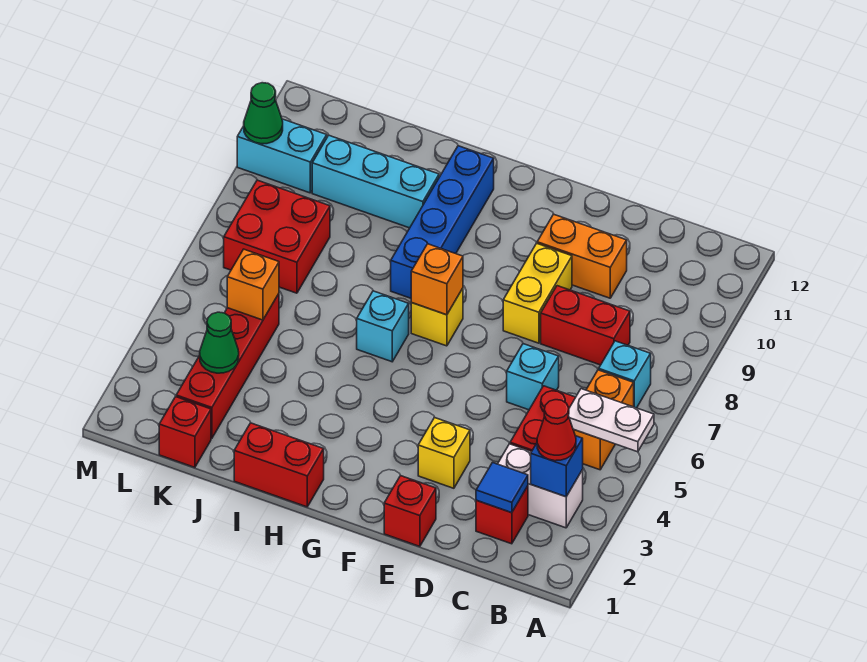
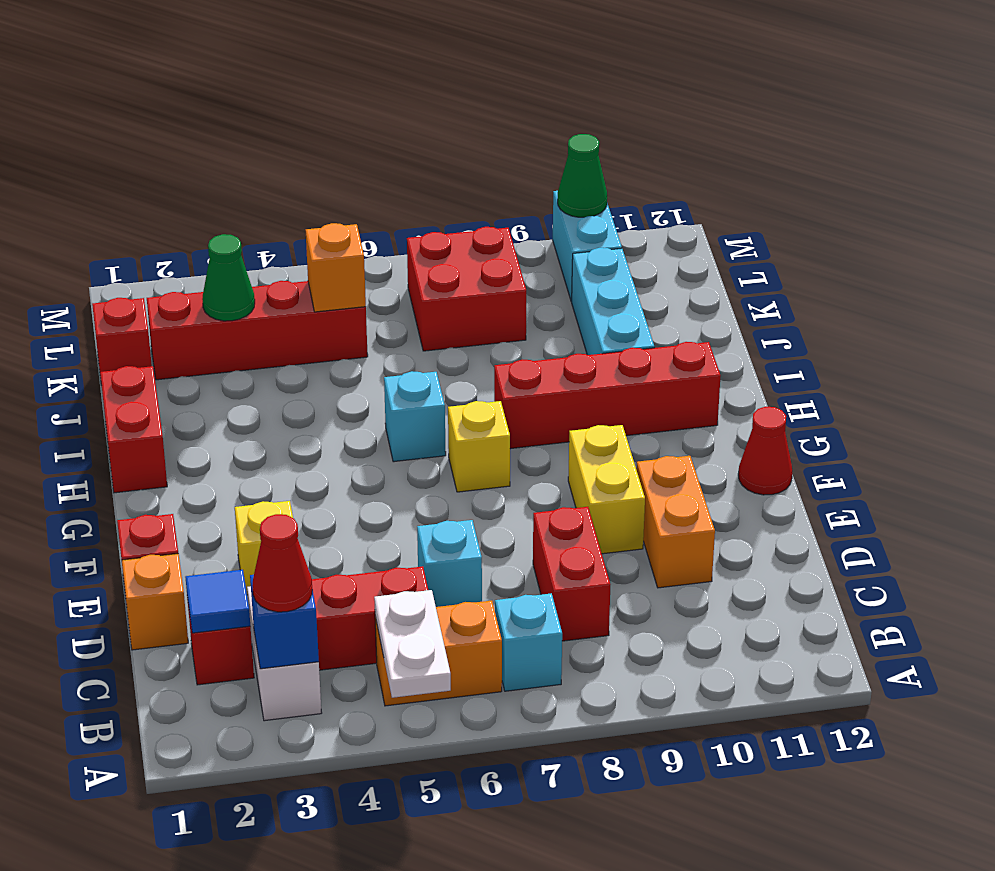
yellow 1x2 brick [503,243,572,343] -> yellow 1x2 brick turned to [568,425,645,554]
none -> red 1x1 cone [738,407,792,495]
orange 1x1 brick [411,244,463,315] -> orange 1x1 brick moved to [122,554,188,650]
blue 1x4 brick [391,146,494,298] -> red 1x4 brick [494,342,721,449]

